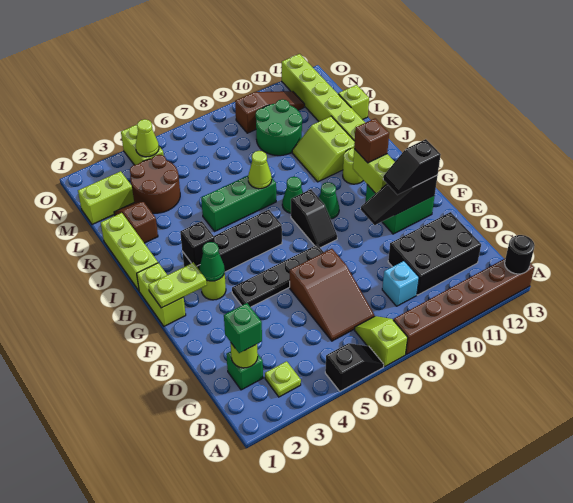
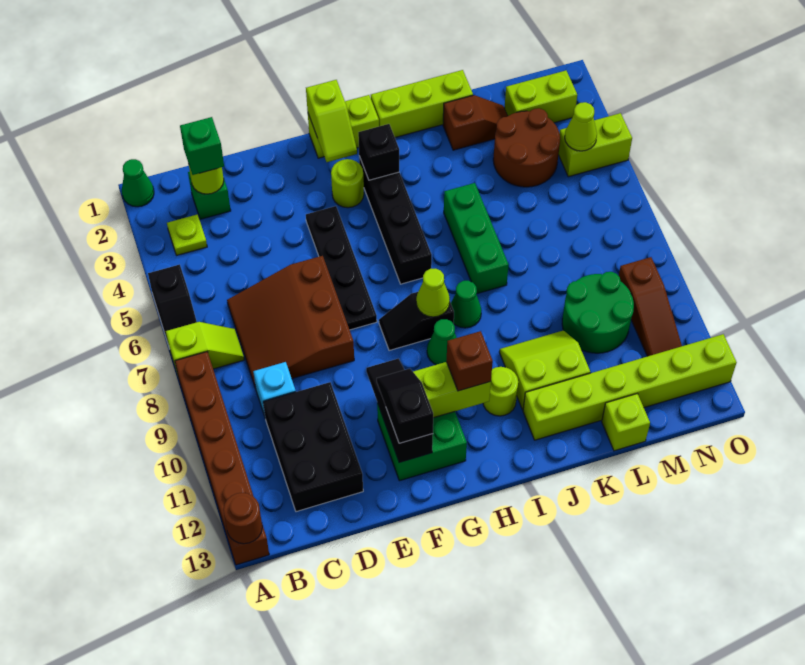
black 1x1 round brick [505,235,535,274] -> brown 1x1 round brick [223,493,262,544]
brown 2x3 slope [290,249,375,341] -> brown 3x3 slope [227,256,354,388]
lime 1x2 plate [148,263,207,308] -> lime 1x2 slope [306,80,357,162]
green 1x1 cone [200,242,225,281] -> green 1x1 cone moved to [122,159,154,207]
lime 1x1 cone [248,151,272,189] -> lime 1x1 cone moved to [416,269,450,317]
lime 1x2 brick [78,171,134,225] -> lime 1x2 brick turned to [505,71,577,123]

